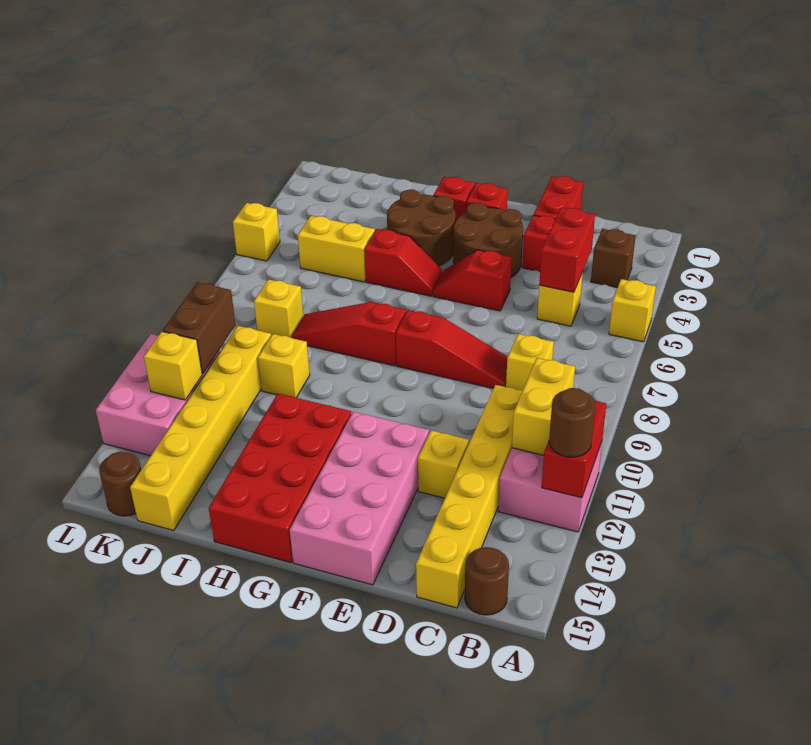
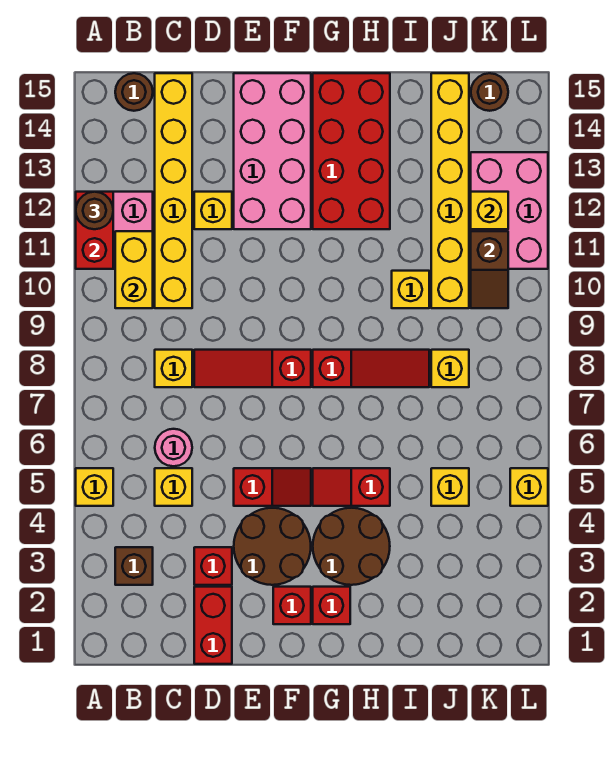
red 1x2 brick [539,208,595,292] -> none
none -> pink 1x1 round brick [155,429,192,466]
yellow 1x2 brick [298,216,375,282] -> yellow 1x1 brick [431,468,469,506]
brown 1x2 brick [163,282,236,374] -> brown 1x2 slope [471,231,508,308]

